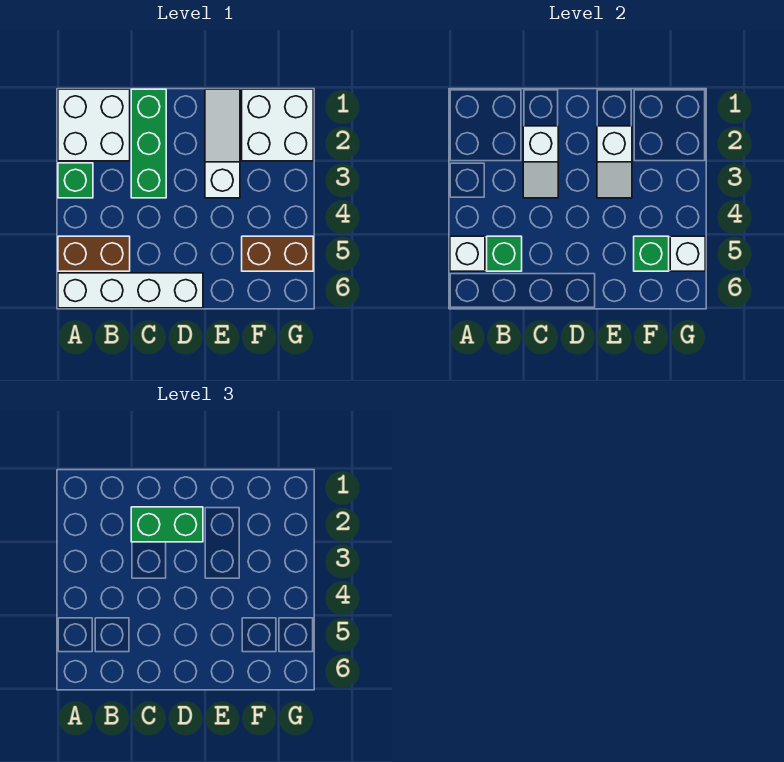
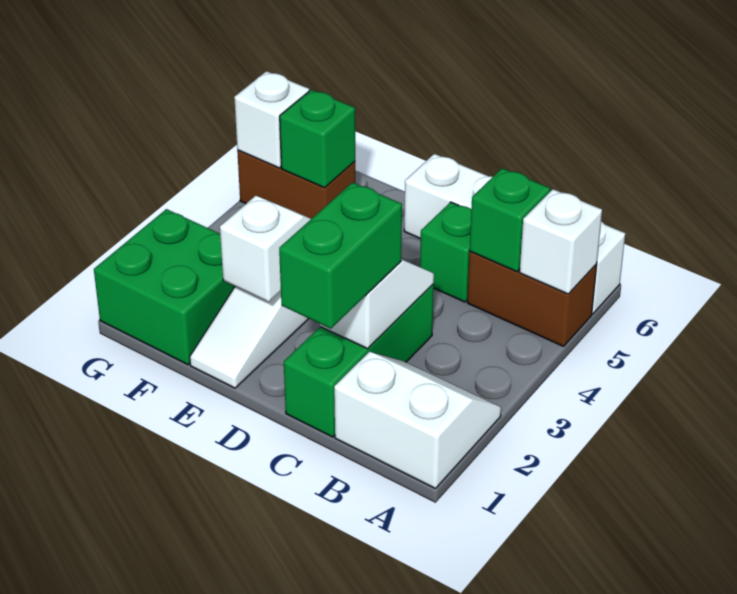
white 2x2 brick [58,89,130,161] -> white 2x2 slope [334,352,501,489]
green 1x1 brick [58,163,93,198] -> green 1x1 brick moved to [420,202,471,302]
green 1x2 brick [131,507,203,542] -> green 1x2 brick turned to [279,183,402,329]
white 2x2 brick [242,89,313,161] -> green 2x2 brick [94,209,235,365]

